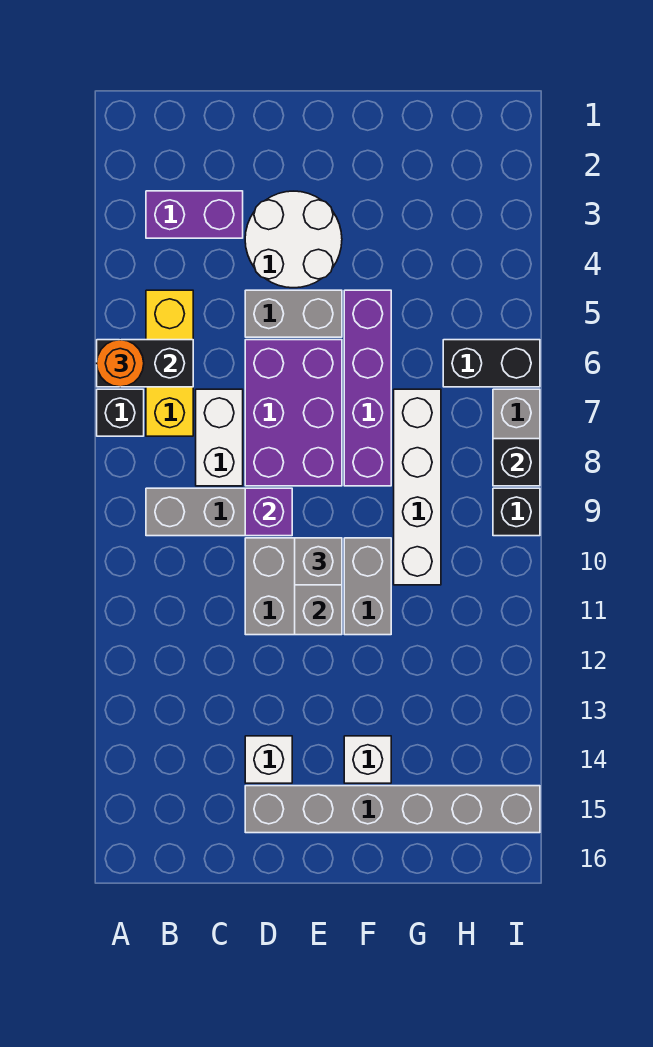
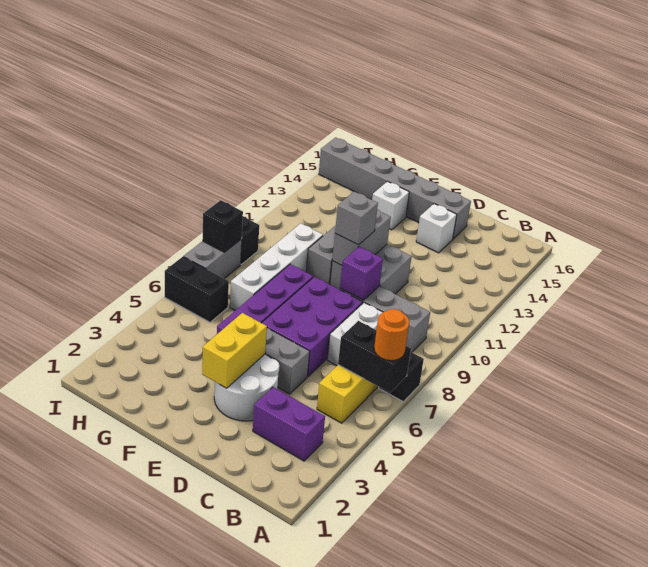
none -> yellow 1x2 brick [202,313,267,388]

